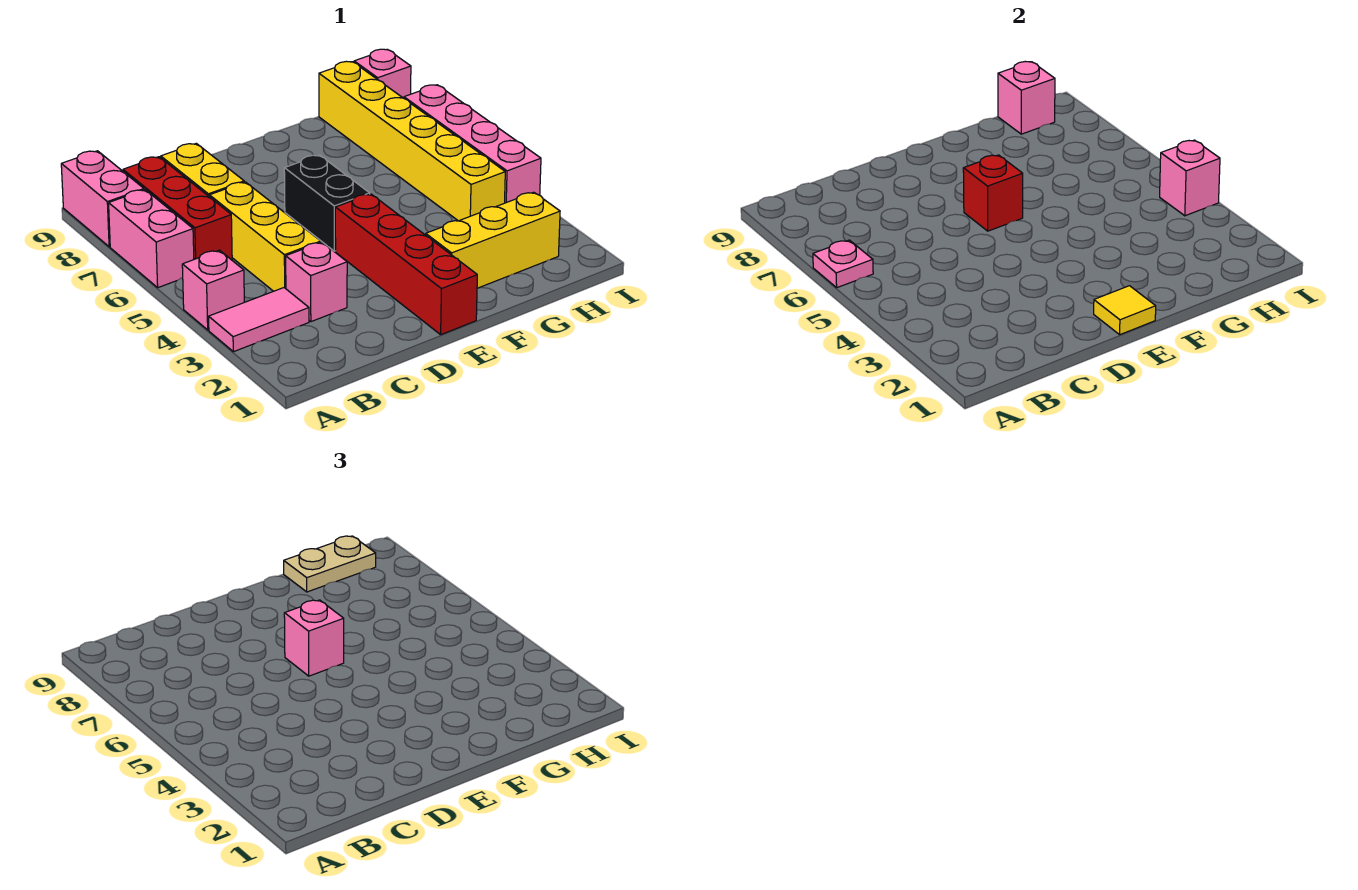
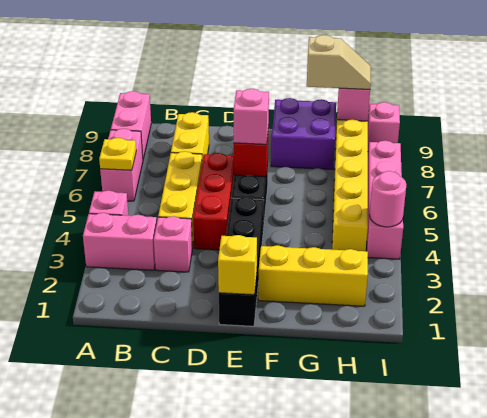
pink 1x2 tile [209,288,309,352] -> pink 1x2 brick [83,213,157,270]
pink 1x1 plate [813,240,873,287] -> yellow 1x1 plate [99,138,136,170]
red 1x3 brick [123,157,232,260] -> red 1x3 brick moved to [193,153,234,250]
red 1x4 brick [335,194,477,335] -> black 1x4 brick [219,197,264,326]
yellow 1x1 tile [1094,286,1156,335] -> yellow 1x1 brick [218,235,257,295]
none -> purple 2x2 brick [271,98,336,170]
tan 1x2 plate [284,536,376,592] -> tan 1x2 slope [307,35,371,89]
pink 1x1 brick [1160,140,1220,216] -> pink 1x1 round brick [369,171,406,227]

